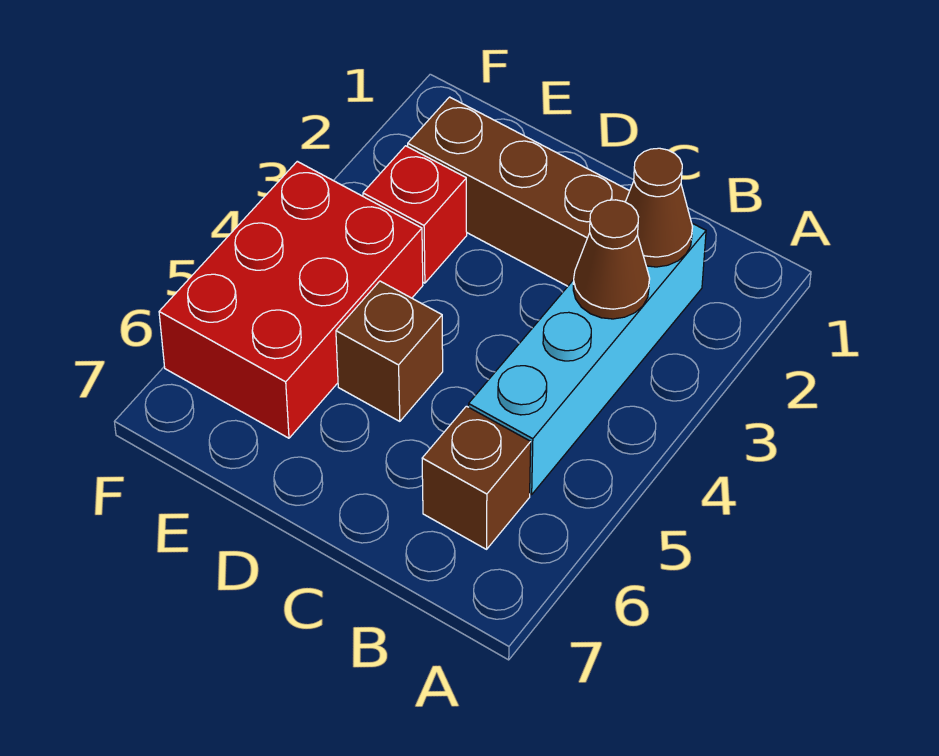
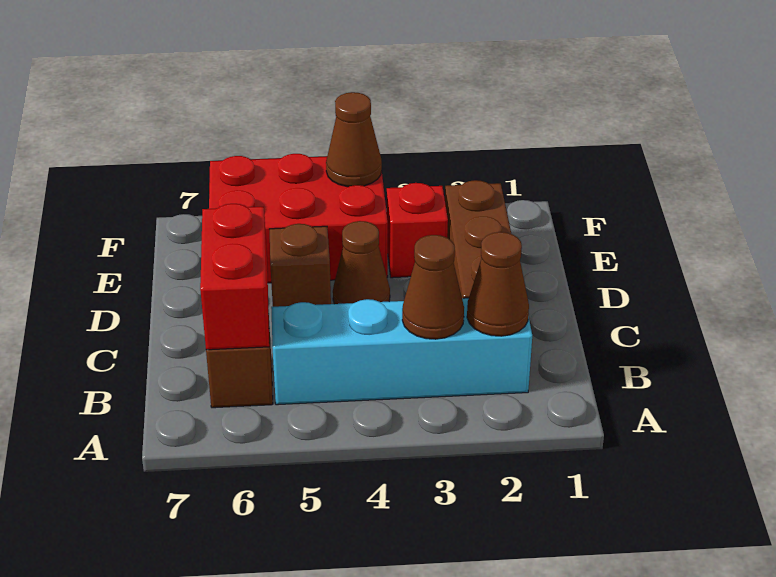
none -> red 1x2 brick [200,204,269,350]
none -> brown 1x1 cone [333,221,390,304]
none -> brown 1x1 cone [326,92,382,187]

